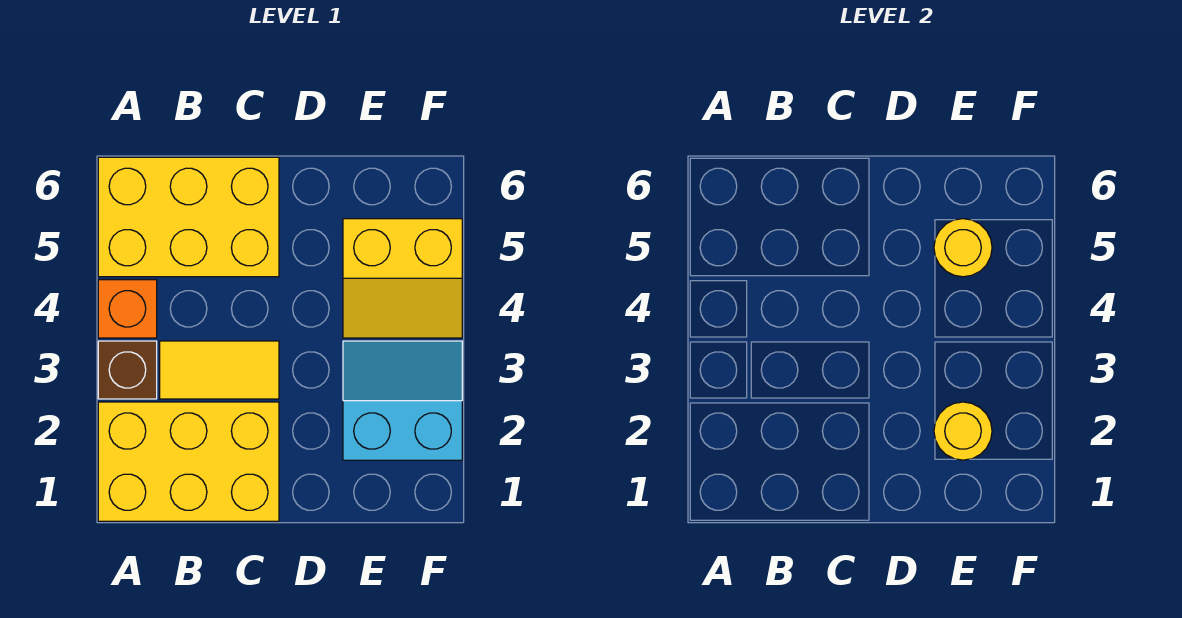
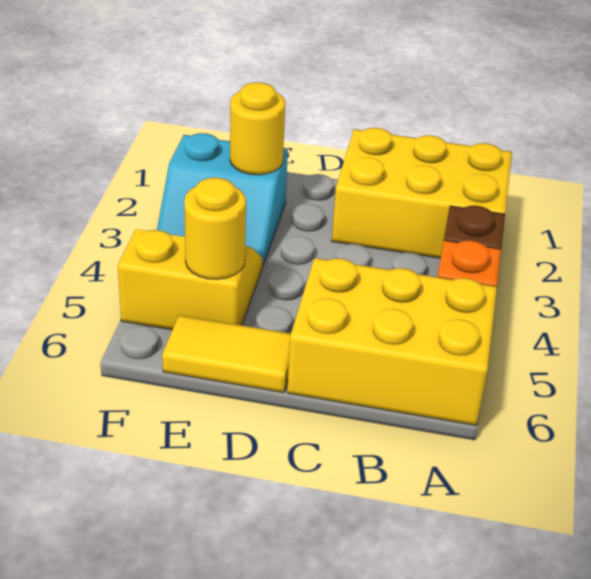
yellow 1x2 tile [160,341,279,399] -> yellow 1x2 tile moved to [162,315,291,393]

